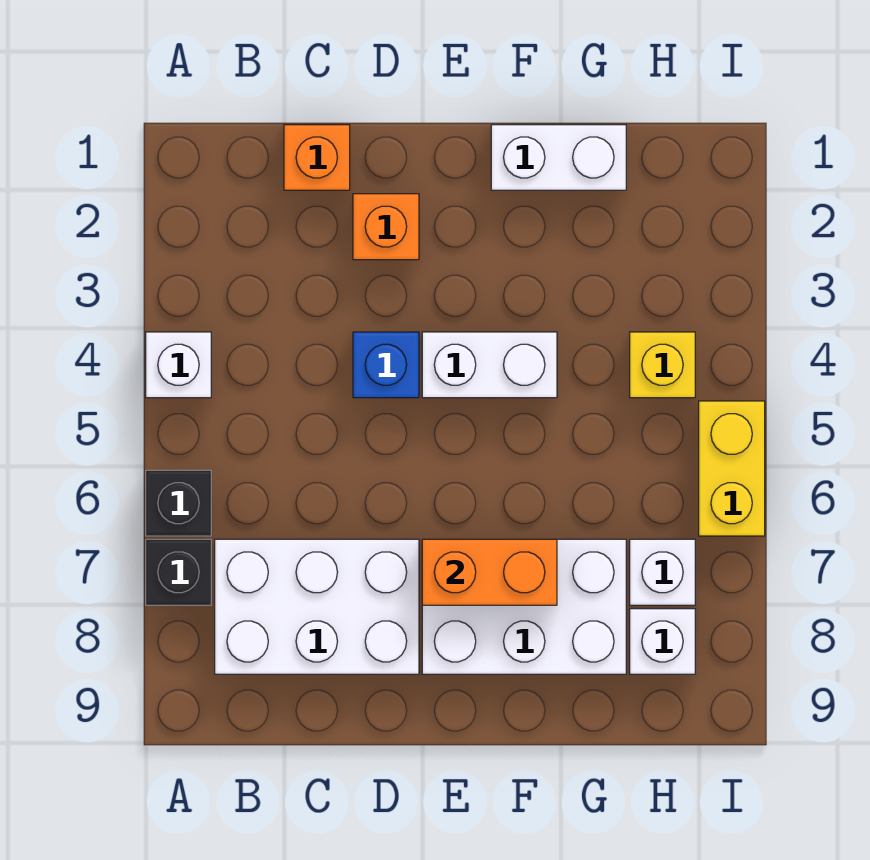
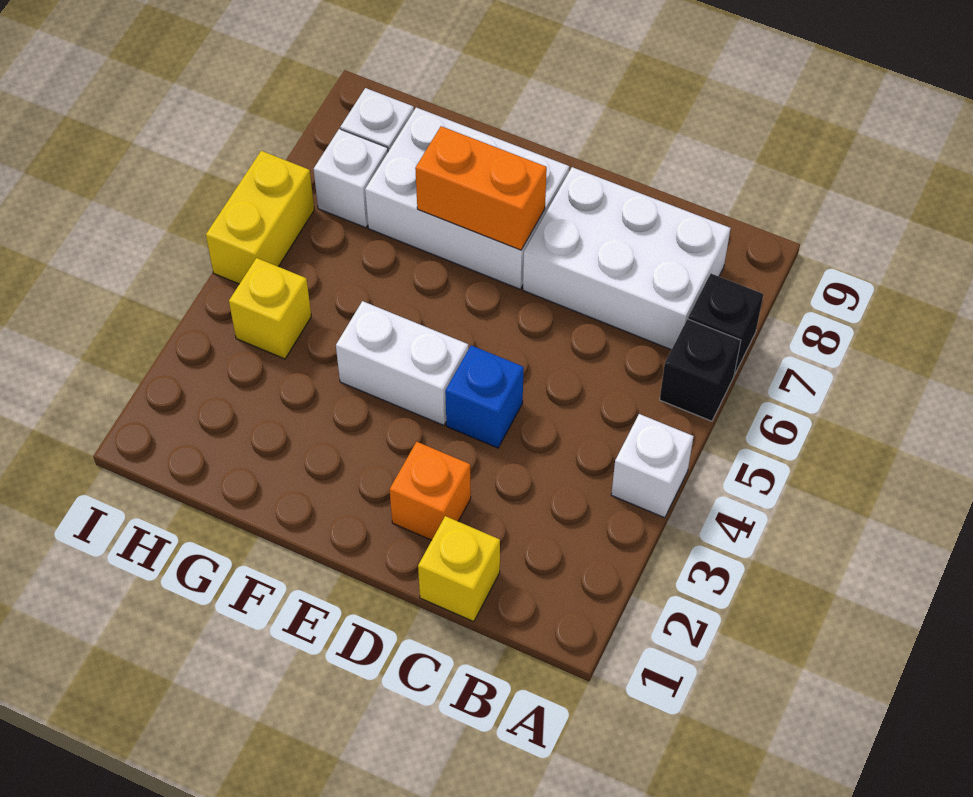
orange 1x1 brick [284,125,350,190] -> yellow 1x1 brick [418,516,500,622]
white 1x2 brick [491,125,626,190] -> none

